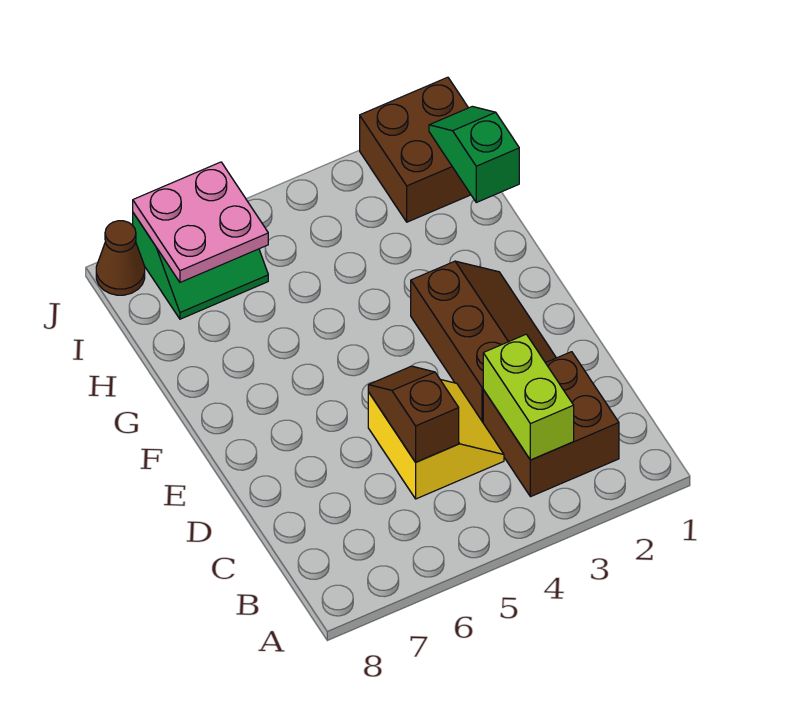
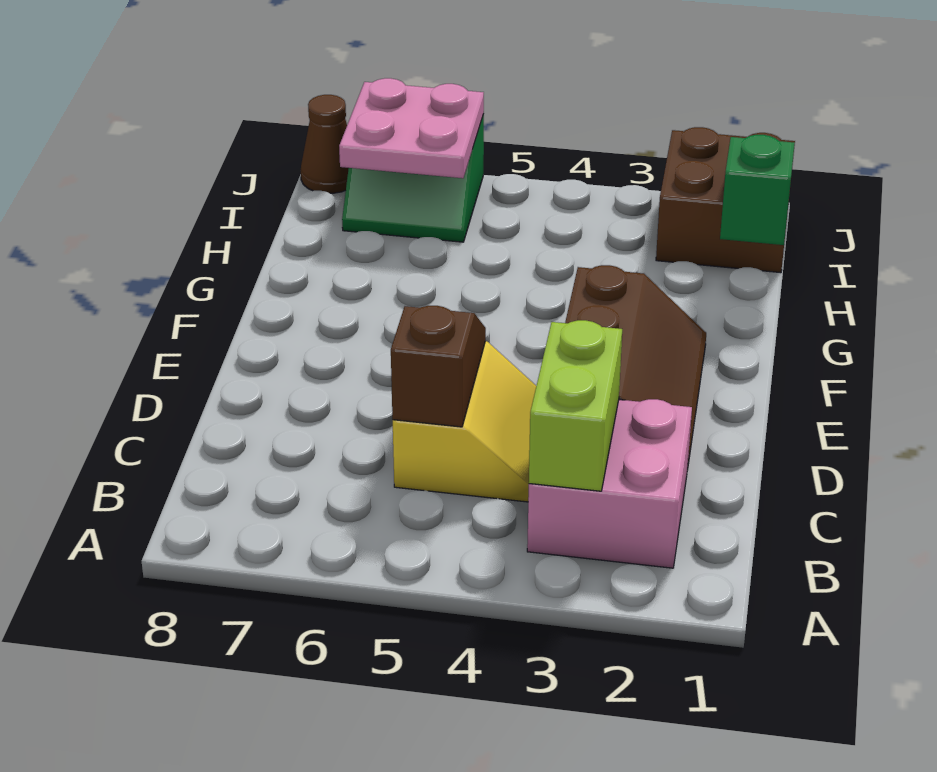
brown 2x2 brick [483,352,619,497] -> pink 2x2 brick [527,399,692,568]

